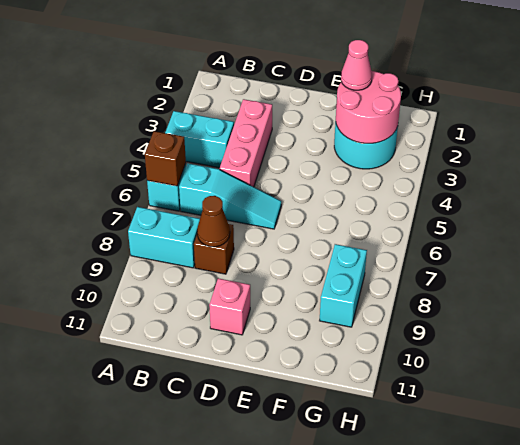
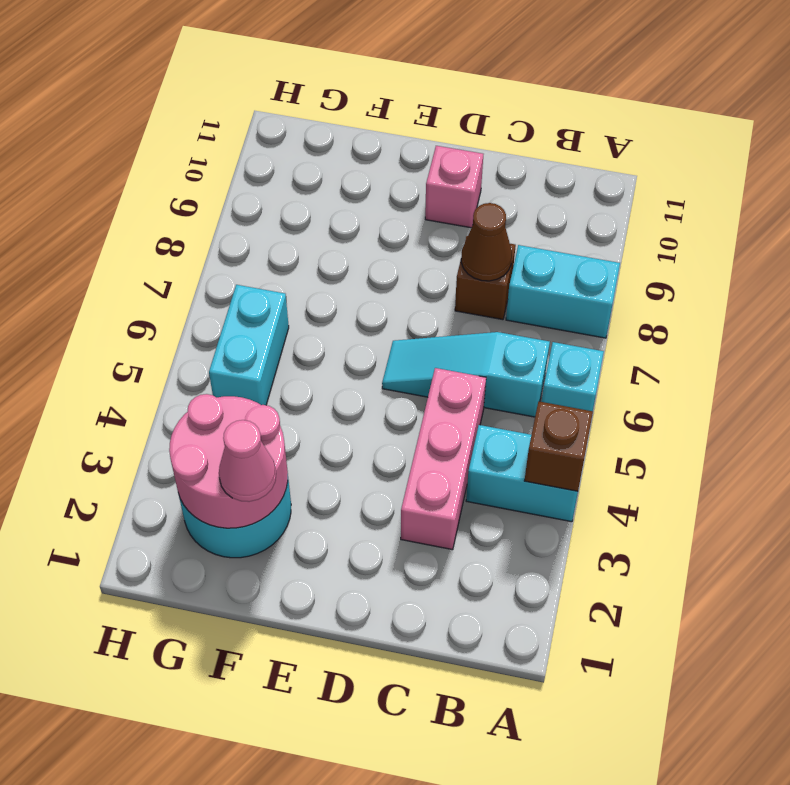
brown 1x1 brick [145,131,186,186] -> brown 1x1 brick moved to [524,402,593,491]
cyan 1x2 brick [320,244,367,327] -> cyan 1x2 brick moved to [209,285,289,405]

